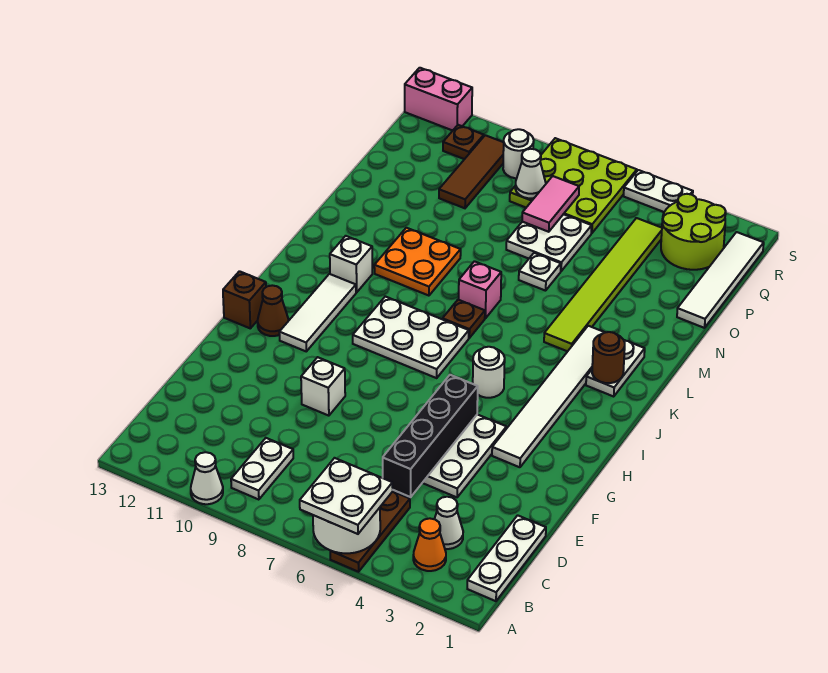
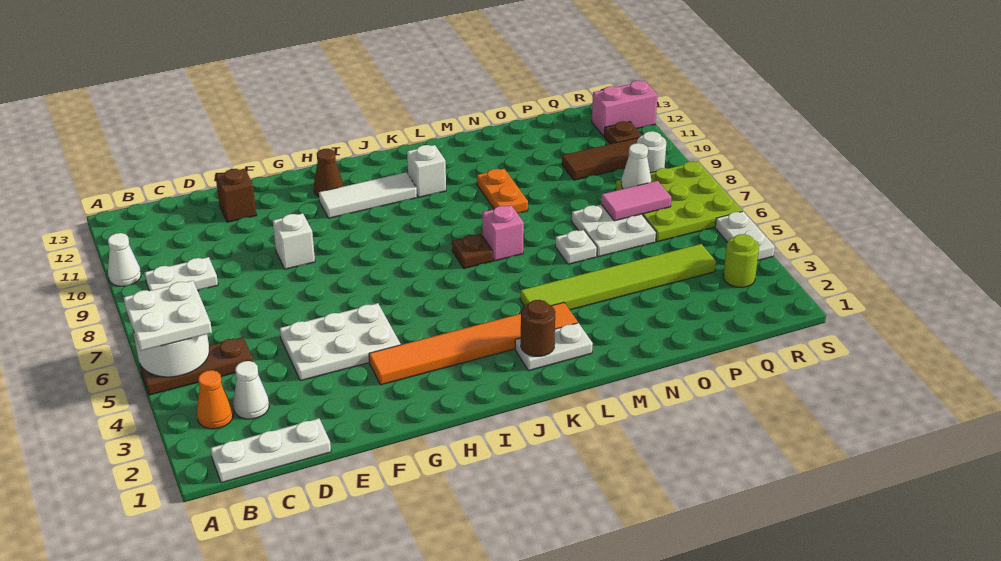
black 1x4 brick [383,375,478,497] -> none
white 1x6 tile [492,326,605,467] -> orange 1x6 tile [369,302,578,385]
brown 1x1 brick [223,271,266,328] -> brown 1x1 brick moved to [215,169,257,222]
white 1x1 round brick [473,347,505,398] -> none
white 2x3 plate [353,296,469,378] -> none
orange 2x2 plate [374,228,461,296] -> orange 1x2 plate [477,169,528,213]
white 1x4 tile [677,232,764,328] -> none
lime 2x2 round brick [661,194,726,270] -> lime 1x1 round brick [723,234,759,287]
pink 1x2 brick [405,68,472,131] -> pink 1x2 brick turned to [592,80,657,136]

